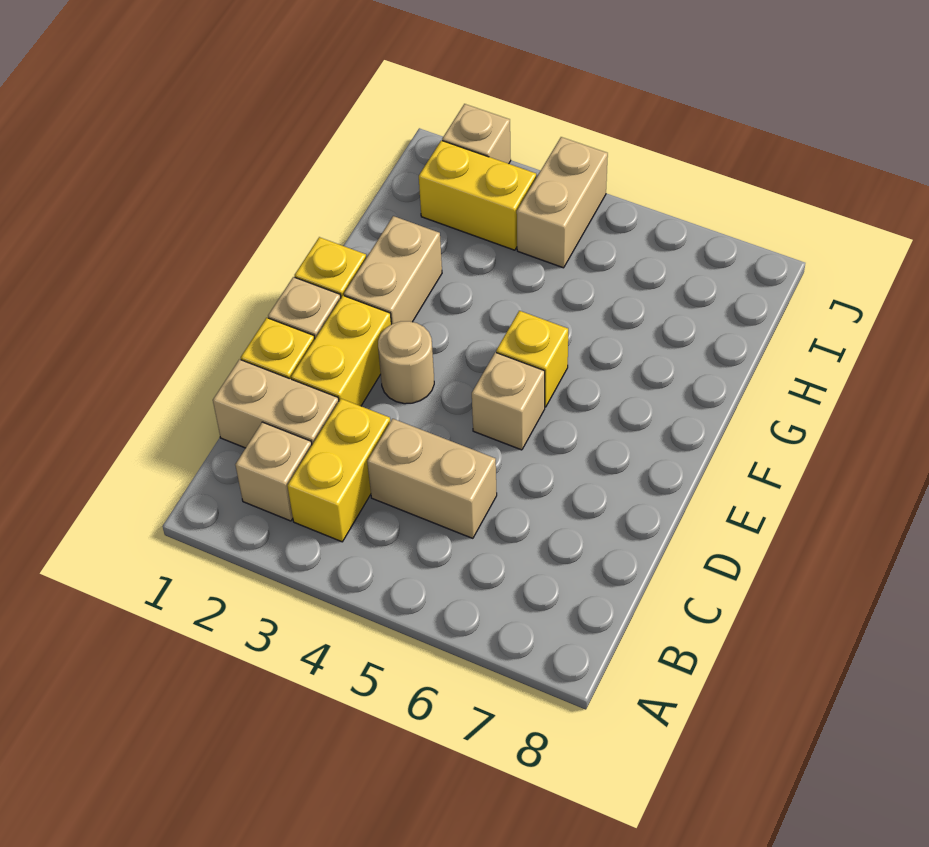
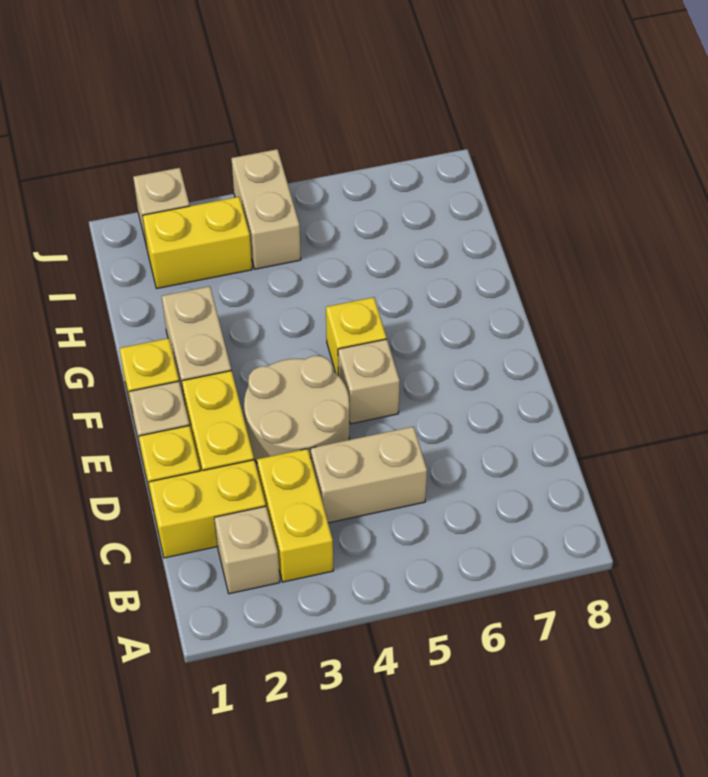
tan 1x2 brick [213,359,339,448] -> yellow 1x2 brick [149,460,266,558]
tan 1x1 round brick [378,321,434,404] -> tan 2x2 round brick [244,356,349,462]

